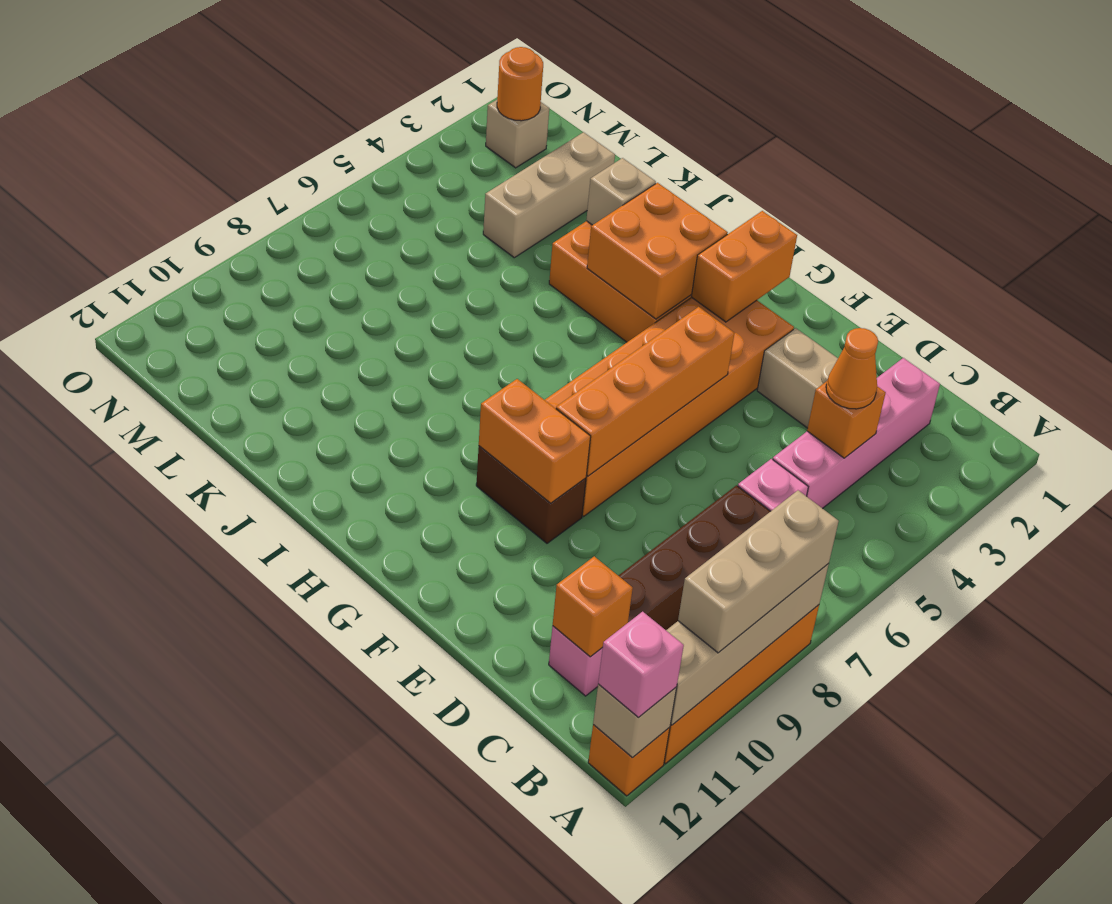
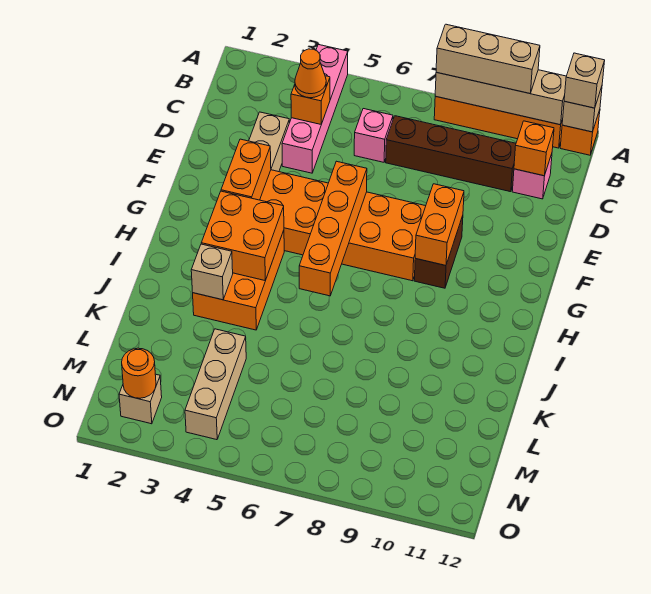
pink 1x1 brick [598,612,684,717] -> tan 1x1 brick [564,53,605,108]
pink 1x4 brick [773,358,940,509] -> pink 1x4 brick turned to [282,45,348,173]
orange 1x4 brick [556,307,734,476] -> orange 1x4 brick turned to [299,161,367,296]
orange 1x2 brick [691,211,797,322] -> orange 1x2 brick turned to [221,139,271,200]
tan 1x3 brick [483,132,615,258] -> tan 1x3 brick turned to [185,329,246,440]

